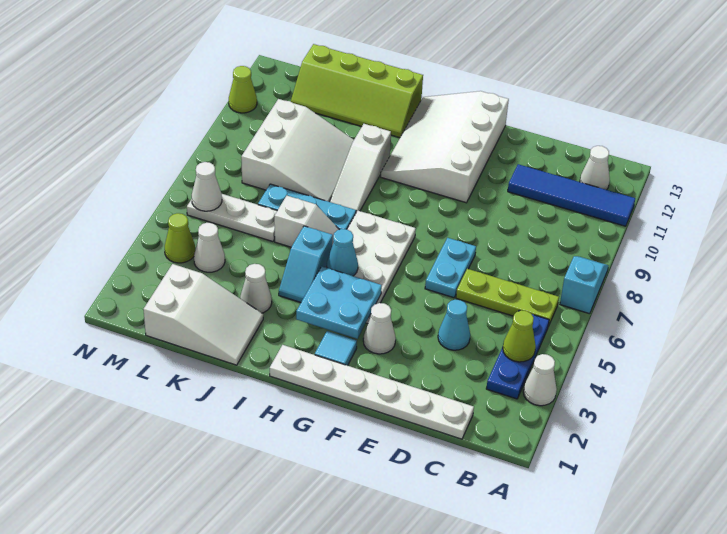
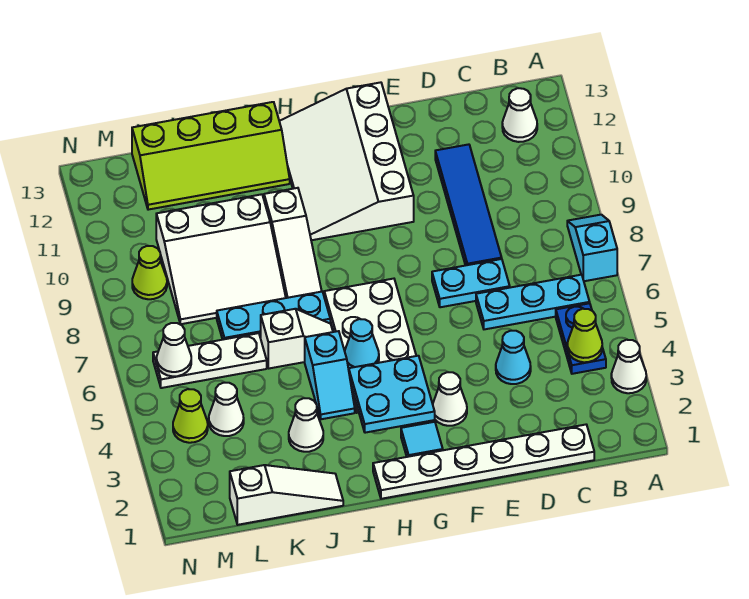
blue 1x4 tile [508,164,635,226] -> blue 1x4 tile turned to [435,144,502,265]
blue 1x3 plate [486,310,549,399] -> blue 1x2 plate [556,303,606,374]
lime 1x3 plate [456,269,559,327] -> cyan 1x3 plate [476,275,590,329]
cyan 1x2 plate [425,238,476,298] -> cyan 1x2 plate turned to [432,259,510,307]
white 2x3 slope [143,264,263,365] -> white 1x3 slope [230,465,343,525]
white 3x3 slope [241,99,354,202] -> white 3x3 slope turned to [156,194,286,324]
lime 1x1 cone [229,66,257,113] -> lime 1x1 cone moved to [132,246,167,299]

